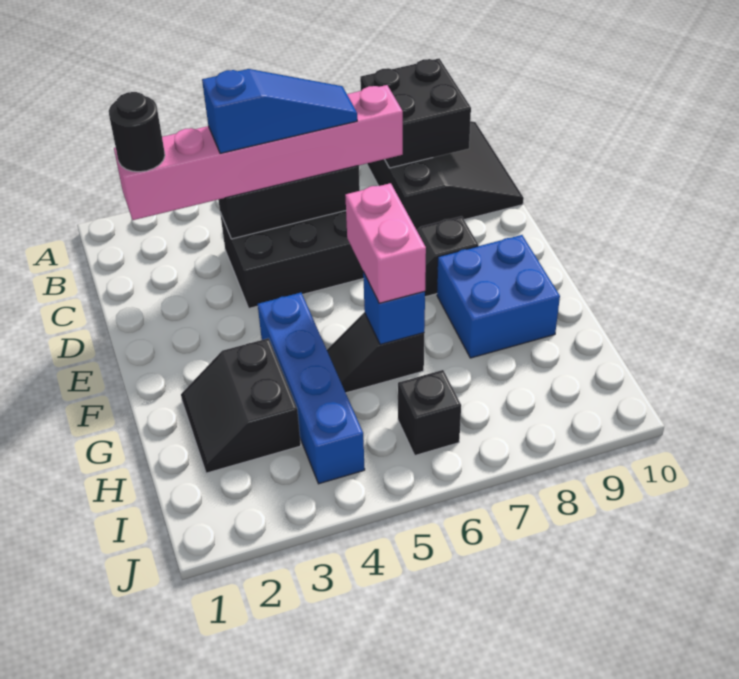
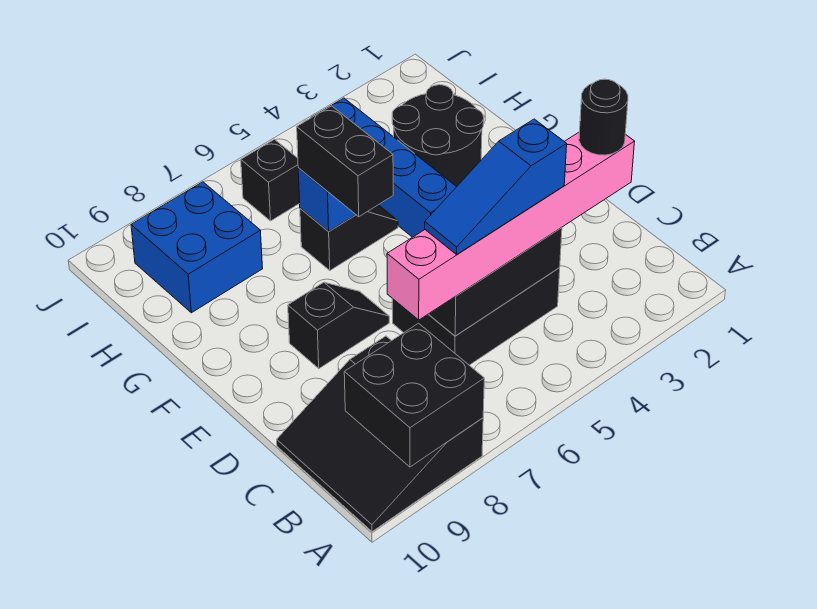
pink 1x2 brick [345,183,426,303] -> black 1x2 brick [297,106,393,217]
blue 2x2 brick [437,235,560,358] -> blue 2x2 brick moved to [131,182,263,313]
black 2x2 slope [181,338,301,473] -> black 2x2 round brick [392,85,484,187]

